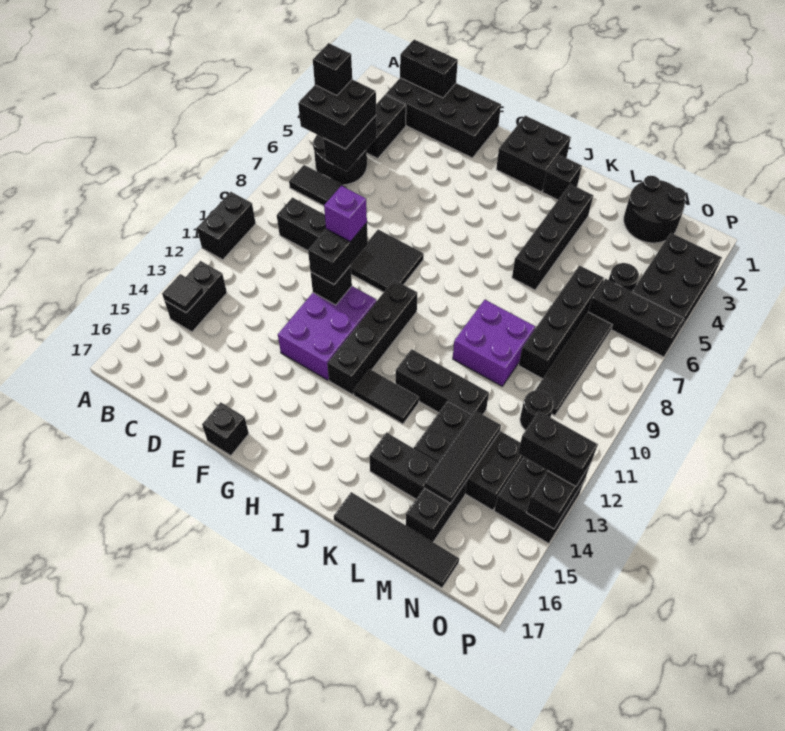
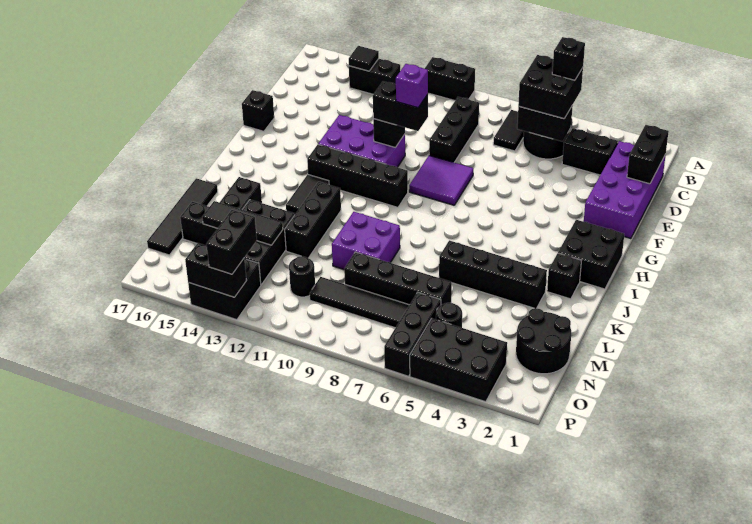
black 2x4 brick [386,78,501,158] -> purple 2x4 brick [584,141,666,239]
black 2x2 tile [351,230,424,292] -> purple 2x2 tile [409,156,473,205]

